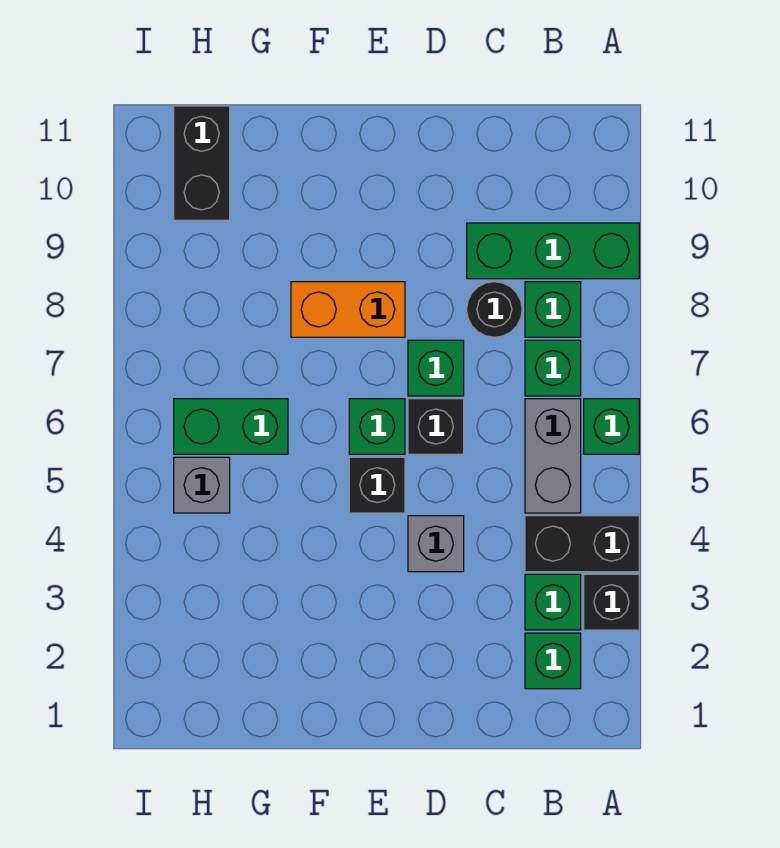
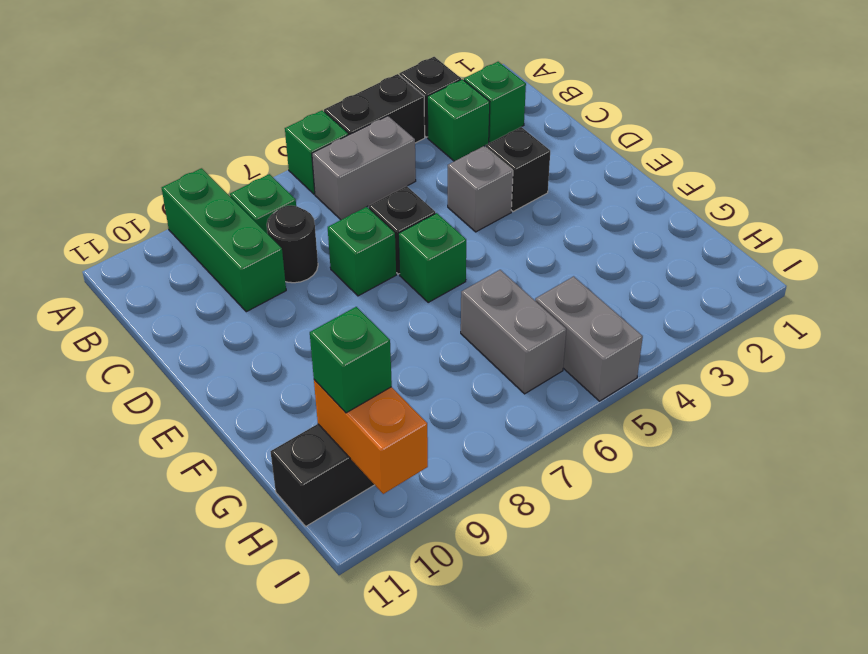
black 1x2 brick [525,516,639,572] -> black 1x2 brick turned to [324,74,425,143]
green 1x1 brick [525,340,581,396] -> green 1x1 brick moved to [310,307,392,413]
black 1x1 brick [349,457,405,513] -> black 1x1 brick moved to [486,127,550,212]
orange 1x2 brick [291,282,405,337] -> orange 1x2 brick moved to [314,380,428,494]
green 1x2 brick [174,399,288,454] -> grey 1x2 brick [461,270,566,394]
grey 1x1 brick [174,457,230,513] -> grey 1x2 brick [535,276,643,401]

